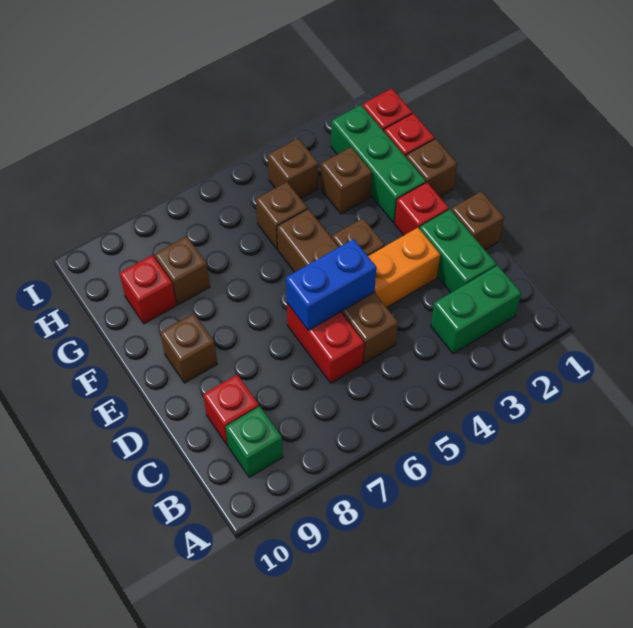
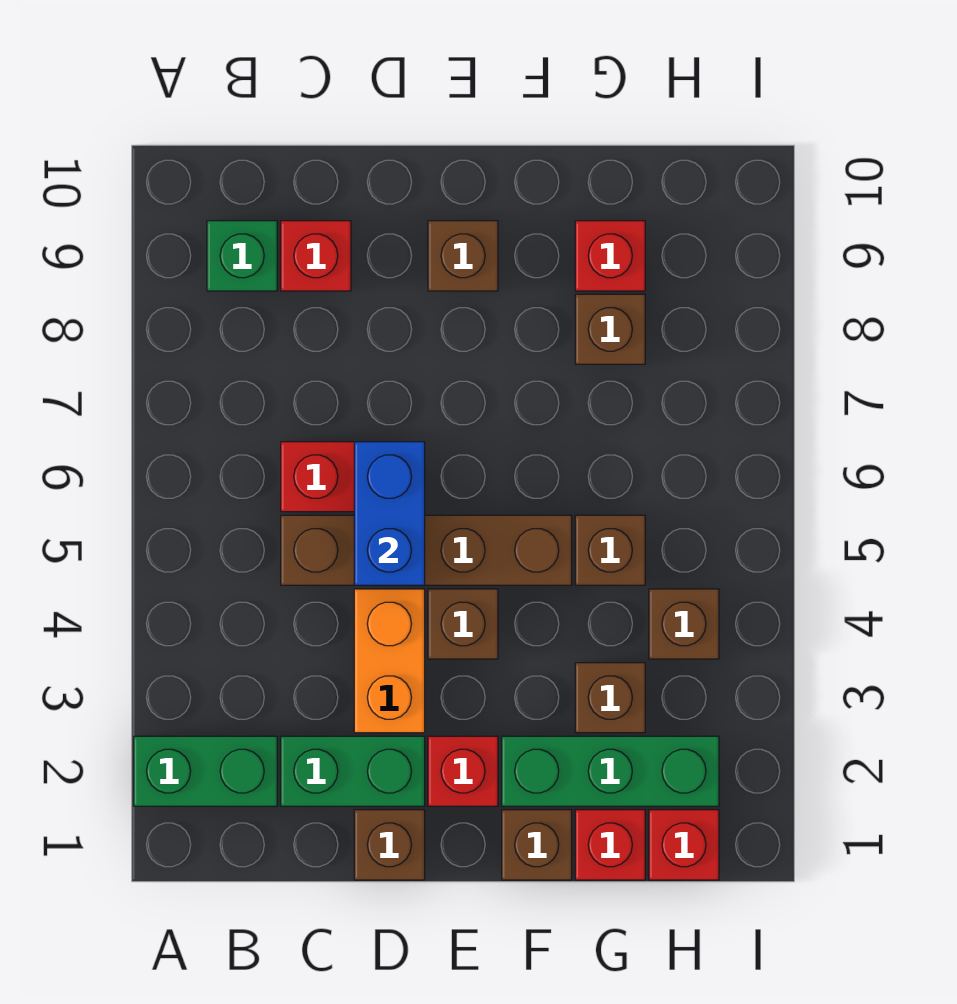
green 1x2 brick [431,265,521,354] -> green 1x2 brick turned to [134,736,277,806]

